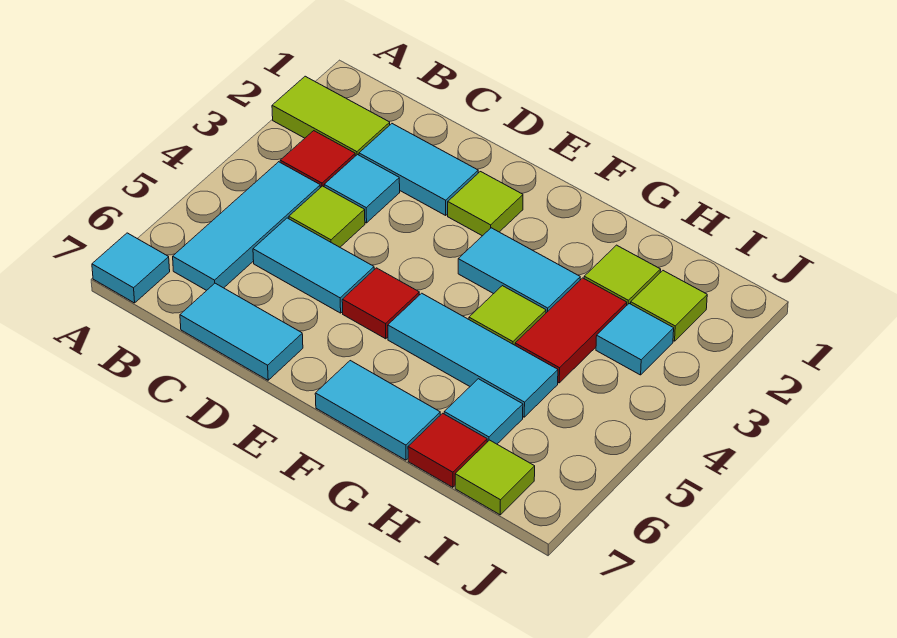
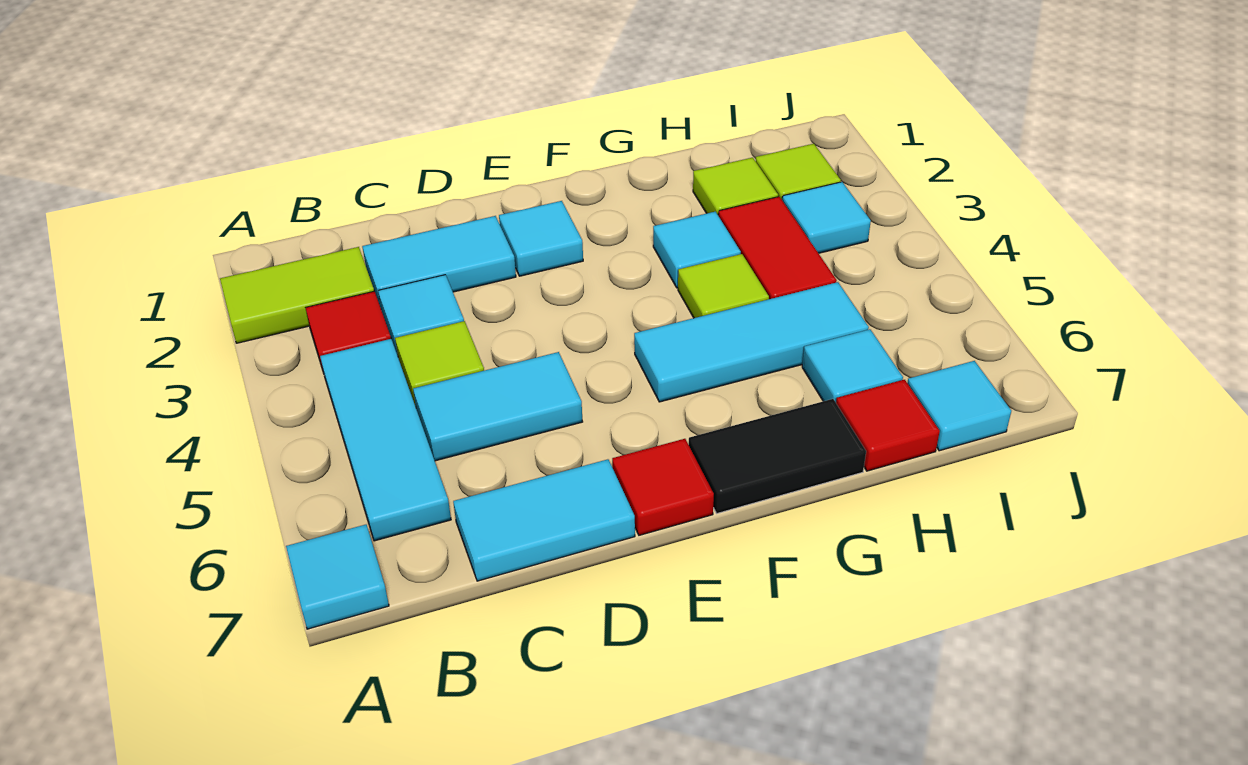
lime 1x1 tile [448,172,523,236] -> cyan 1x1 tile [499,201,583,276]
red 1x1 tile [342,268,419,339] -> red 1x1 tile moved to [612,439,714,535]
cyan 1x2 tile [458,228,580,313] -> cyan 1x1 tile [653,212,741,288]
cyan 1x2 tile [315,361,440,460] -> black 1x2 tile [689,399,866,513]
lime 1x1 tile [455,440,535,515] -> cyan 1x1 tile [907,361,1011,451]

